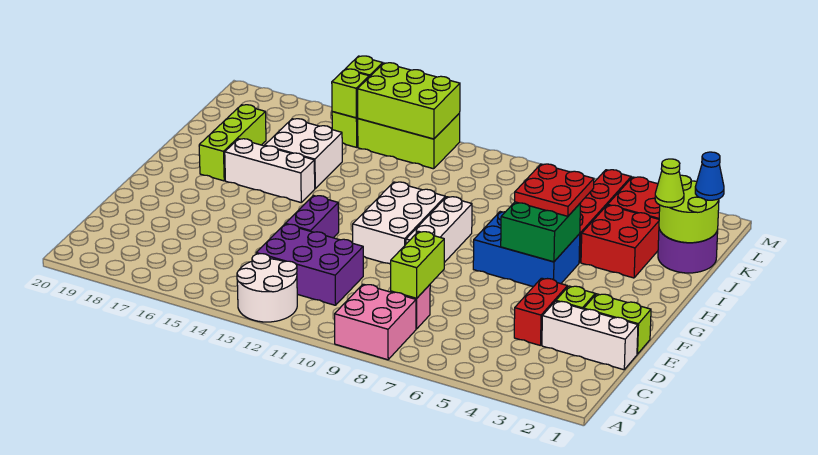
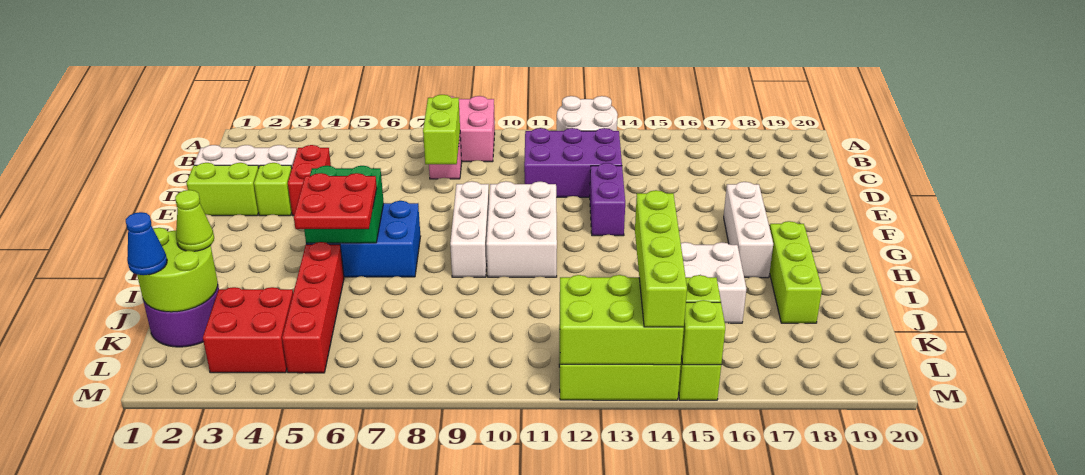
white 1x3 brick [225,139,315,202] -> white 1x3 brick turned to [724,182,773,278]
red 2x2 brick [581,205,659,278] -> none
none -> lime 1x4 brick [635,190,687,327]

